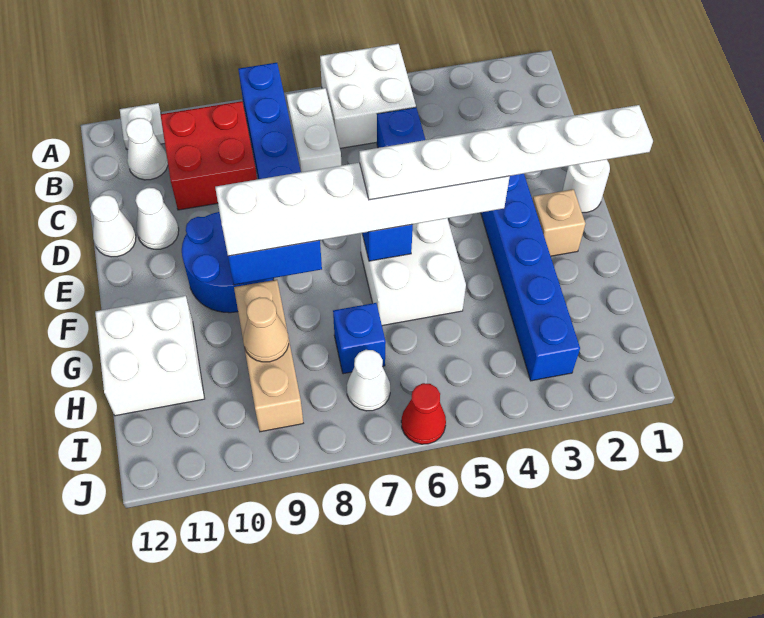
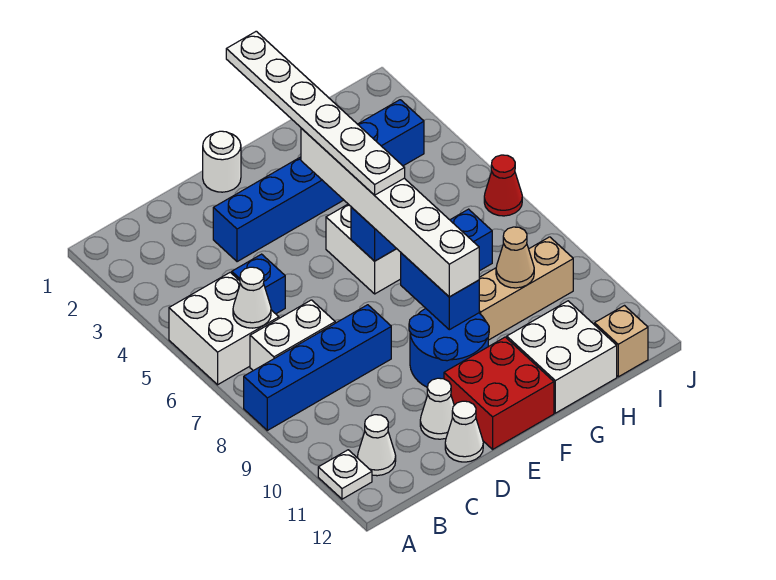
red 2x2 brick [160,101,257,210] -> red 2x2 brick moved to [444,337,554,449]
tan 1x1 brick [533,189,585,256] -> tan 1x1 brick moved to [595,306,648,377]
white 1x1 cone [347,350,390,411] -> white 1x1 cone moved to [233,267,271,328]

